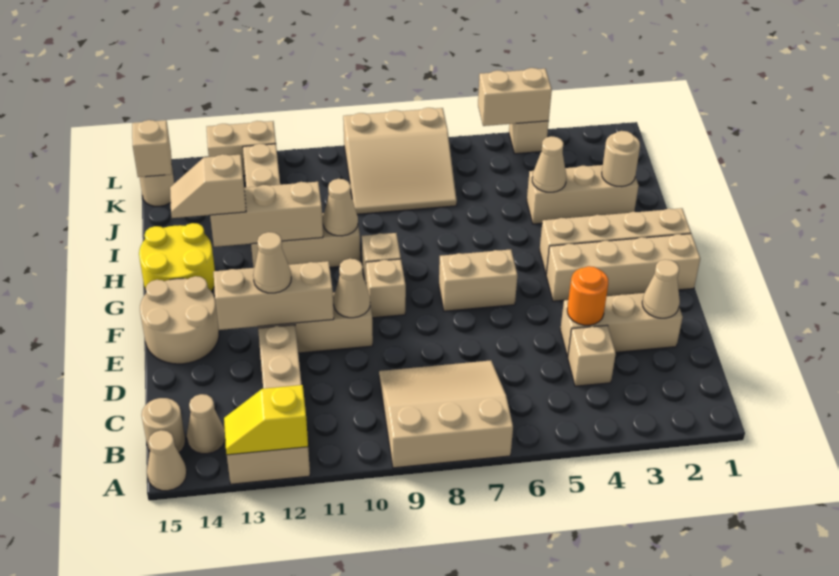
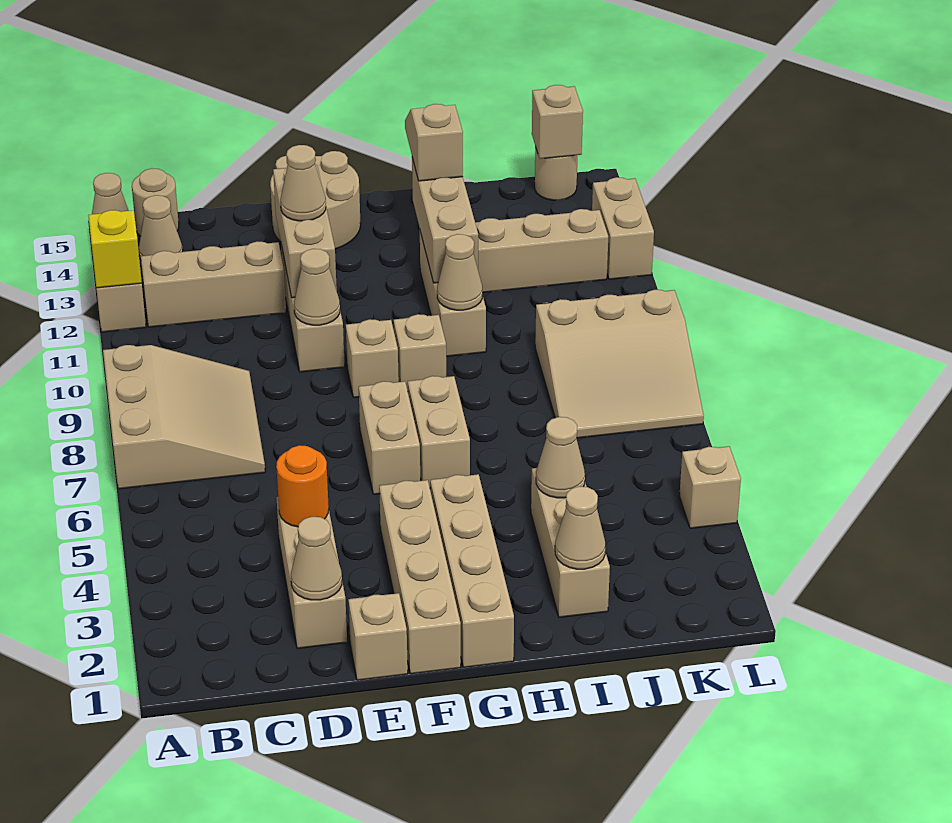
tan 1x1 brick [568,325,616,386] -> tan 1x1 brick moved to [348,593,408,680]
yellow 2x2 round brick [139,223,215,292] -> none
tan 1x1 round brick [602,131,640,187] -> tan 1x1 cone [555,486,605,569]
tan 3x3 slope [343,108,457,214] -> tan 3x3 slope turned to [535,290,704,438]
tan 1x2 brick [478,68,552,126] -> tan 1x2 brick moved to [408,376,470,487]

